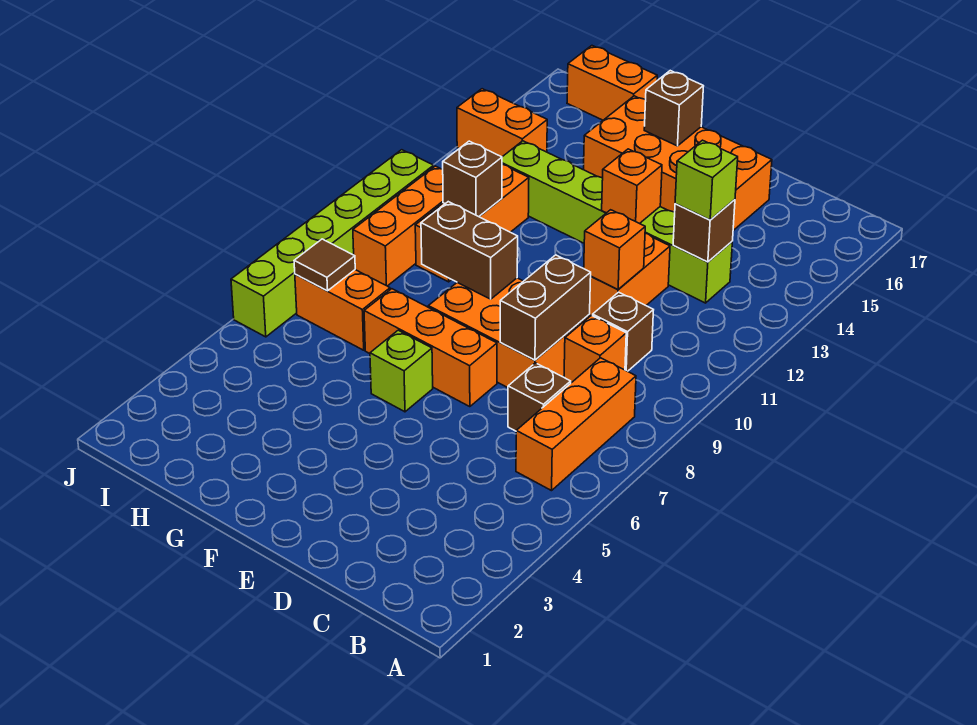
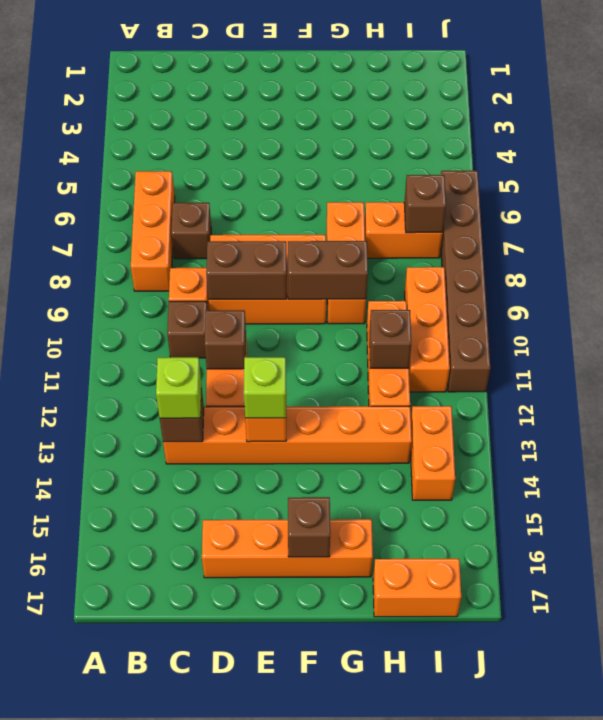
lime 1x6 brick [502,141,732,303] -> orange 1x6 brick [163,406,412,464]
brown 1x2 brick [500,255,591,360] -> brown 1x2 brick turned to [206,241,287,299]
orange 1x1 brick [584,210,645,290] -> brown 1x1 brick [204,310,246,369]
orange 2x4 brick [584,96,772,230] -> orange 1x4 brick [202,519,373,578]
orange 1x3 brick [364,289,497,407] -> orange 1x3 brick turned to [327,202,366,324]
lime 1x1 brick [370,330,433,412] -> lime 1x1 brick moved to [244,357,286,418]
brown 1x1 tile [294,239,355,291] -> brown 1x1 brick [404,175,446,233]
orange 1x2 brick [457,89,547,157] -> orange 1x2 brick turned to [411,406,455,500]
lime 1x6 brick [231,150,434,337] -> brown 1x6 brick [441,171,490,392]

